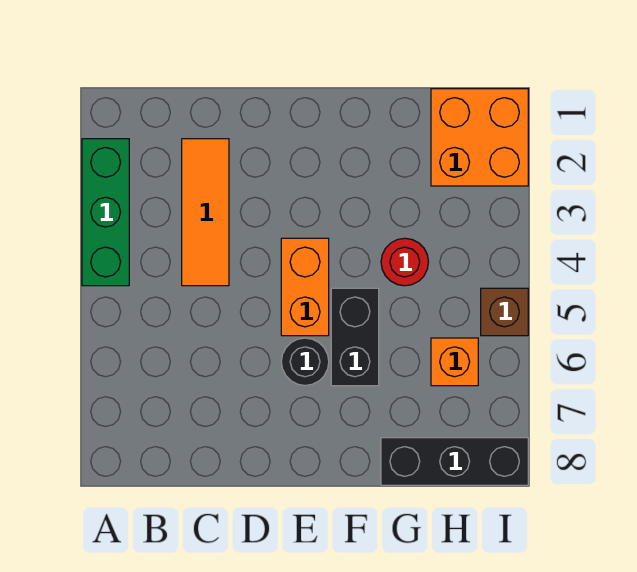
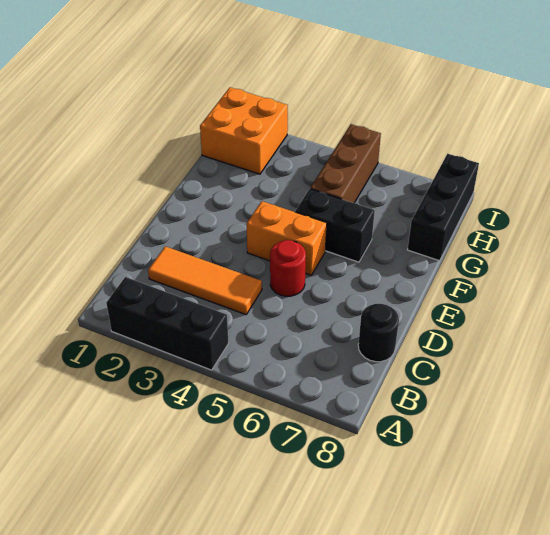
green 1x3 brick [82,139,129,286] -> black 1x3 brick [106,277,229,370]
black 1x1 round brick [281,338,329,385] -> black 1x1 round brick moved to [358,304,399,362]
red 1x1 round brick [381,238,428,286] -> red 1x1 round brick moved to [270,240,306,296]
orange 1x1 brick [431,338,478,386] -> none
brown 1x1 brick [481,288,528,336] -> brown 1x3 brick [310,124,381,203]

